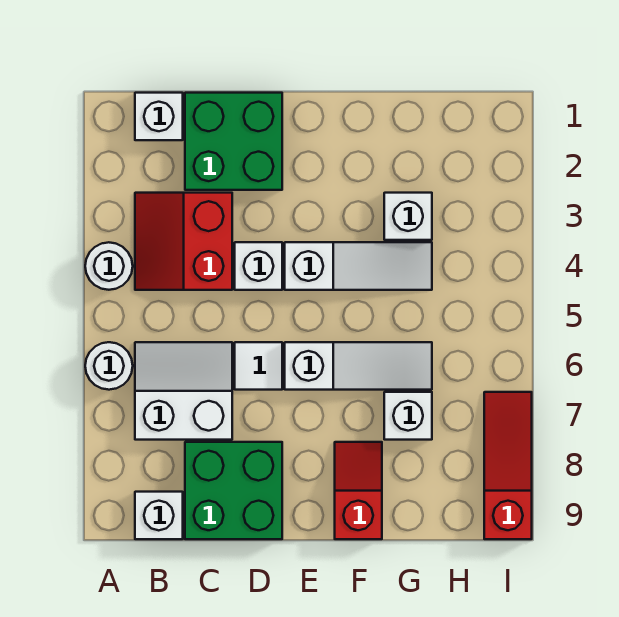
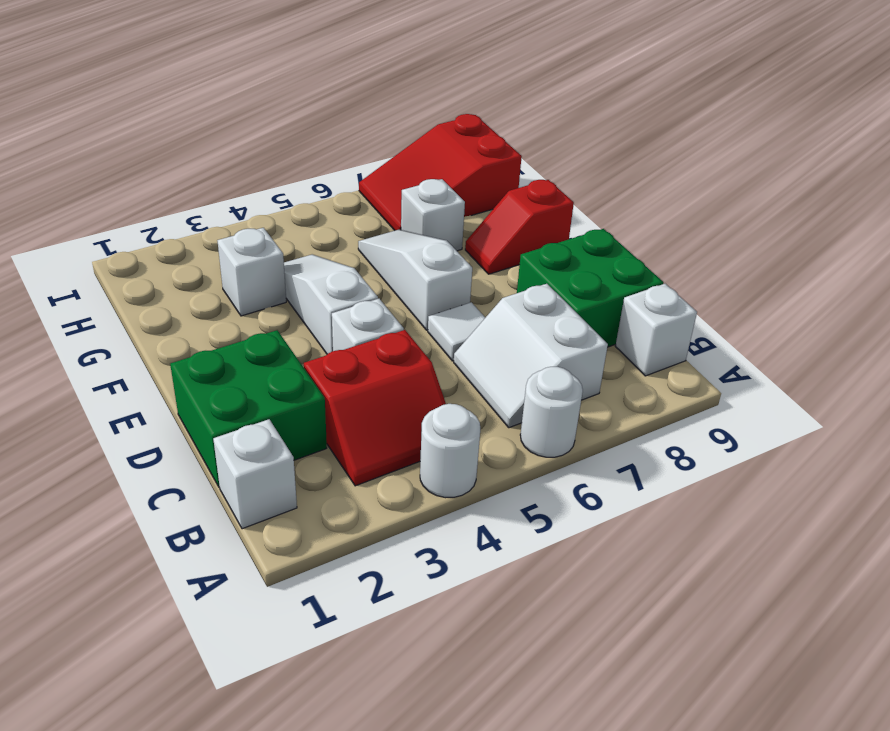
red 1x3 slope [484,392,532,539] -> red 2x3 slope [359,114,522,230]

